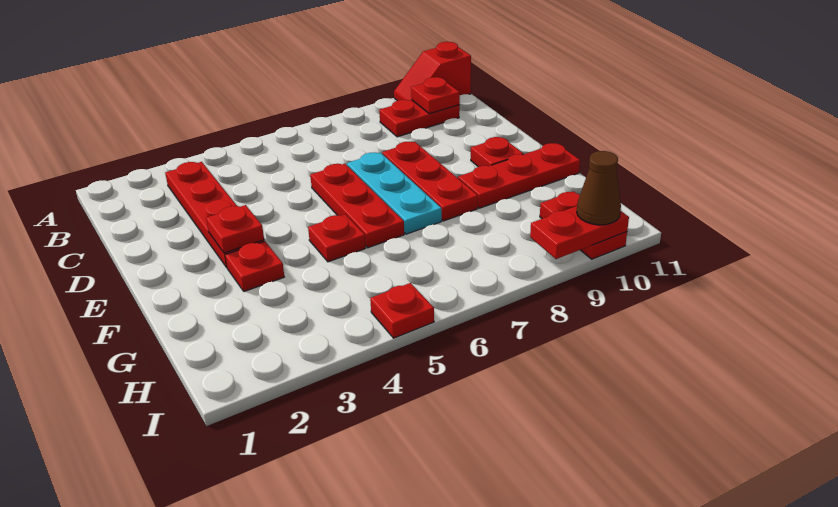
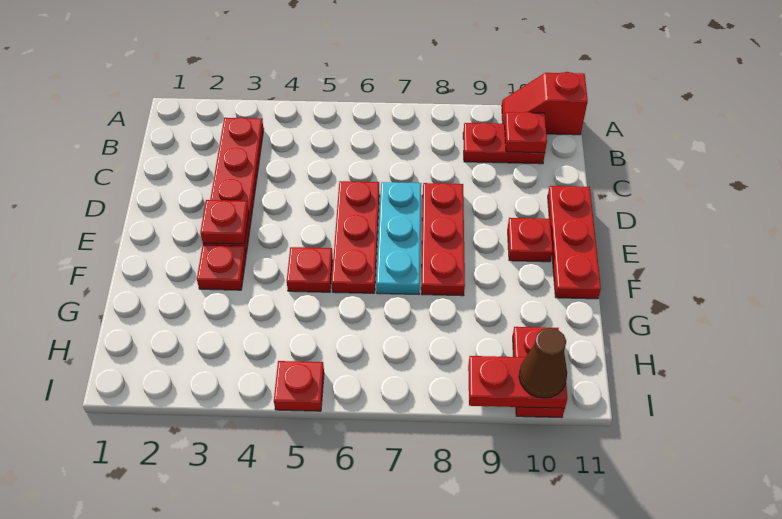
red 1x3 plate [458,143,580,208] -> red 1x3 plate turned to [548,186,601,299]

